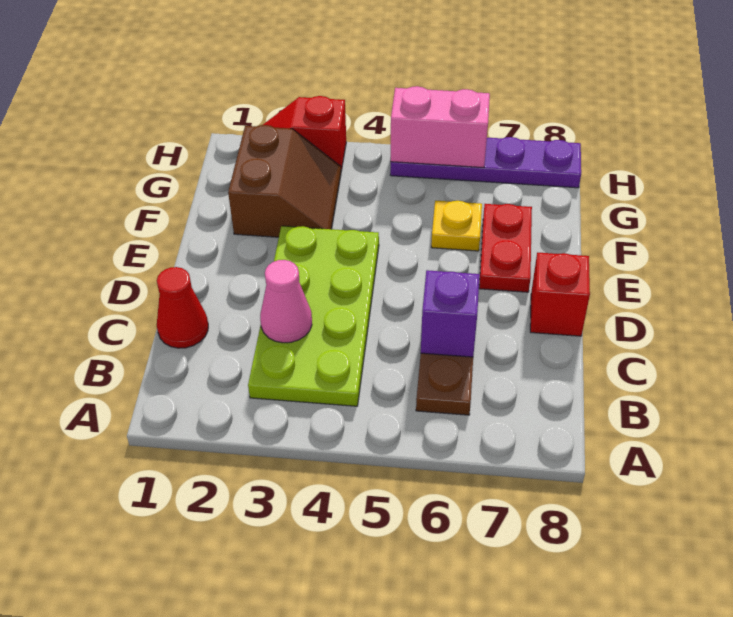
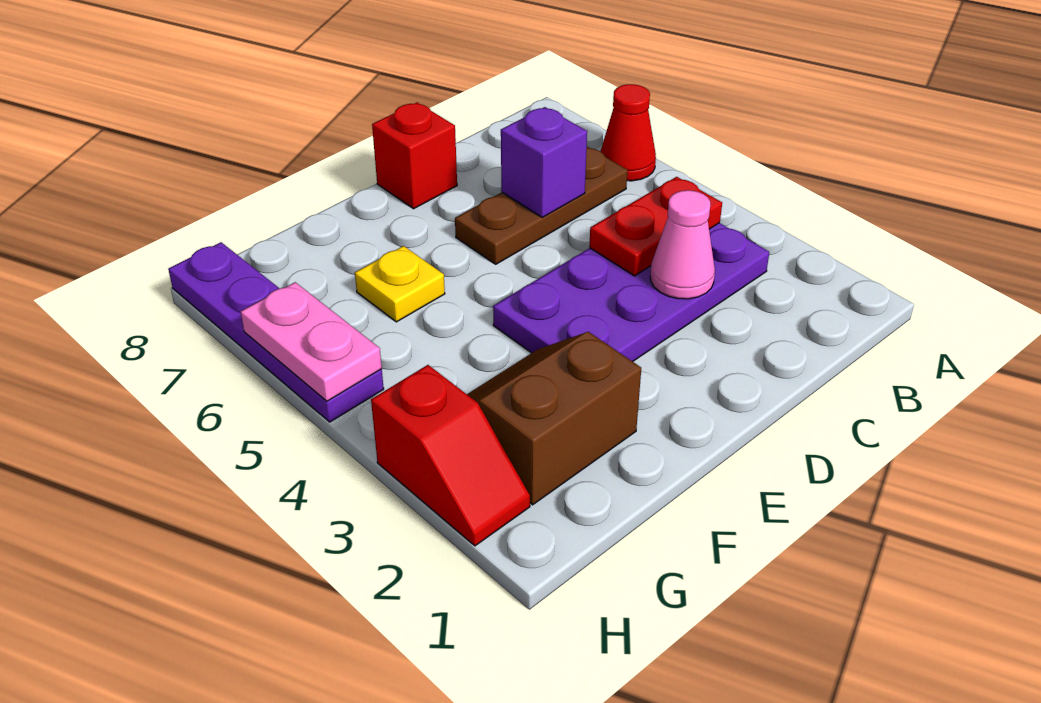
lime 2x4 plate [248,226,379,406] -> purple 2x4 plate [493,223,769,362]
red 1x1 cone [157,267,208,348] -> red 1x1 cone moved to [600,84,656,181]
red 1x2 plate [479,204,532,292] -> red 1x2 plate moved to [589,177,722,276]
pink 1x2 brick [391,86,490,168] -> pink 1x2 plate [241,282,382,401]

